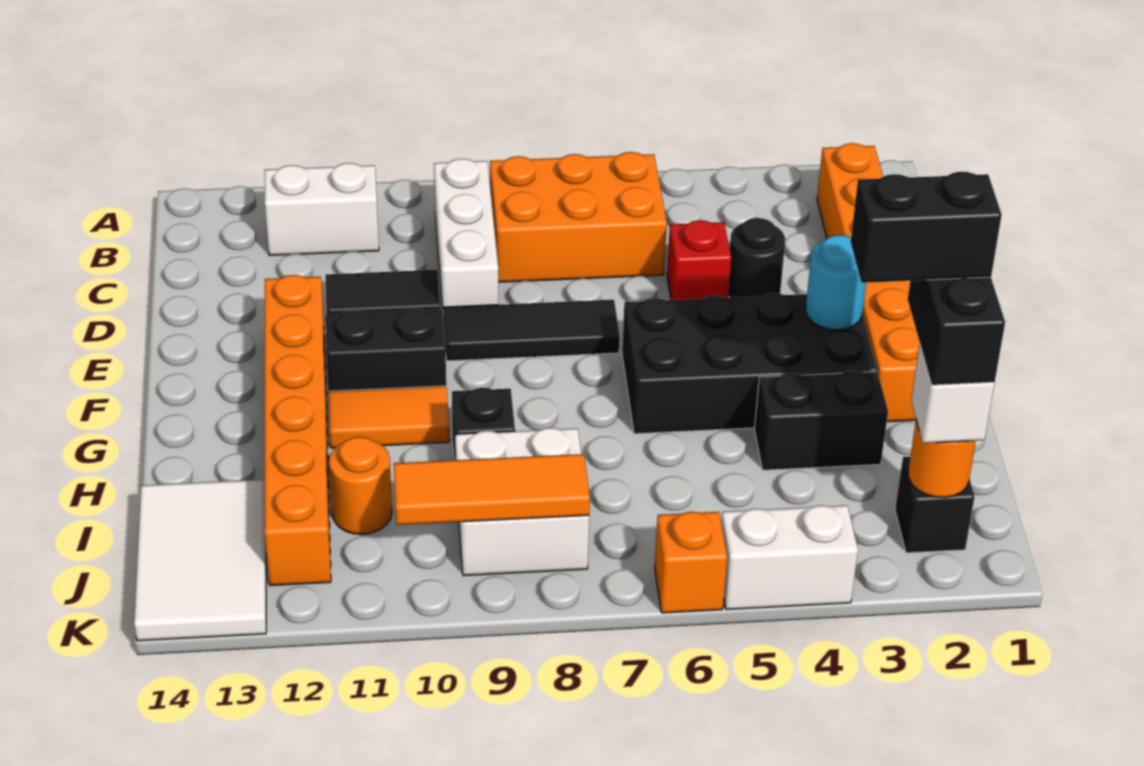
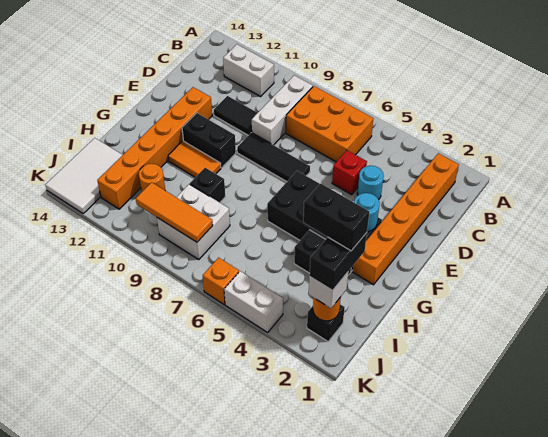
black 1x1 round brick [728,218,785,298] -> cyan 1x1 round brick [357,166,384,200]

